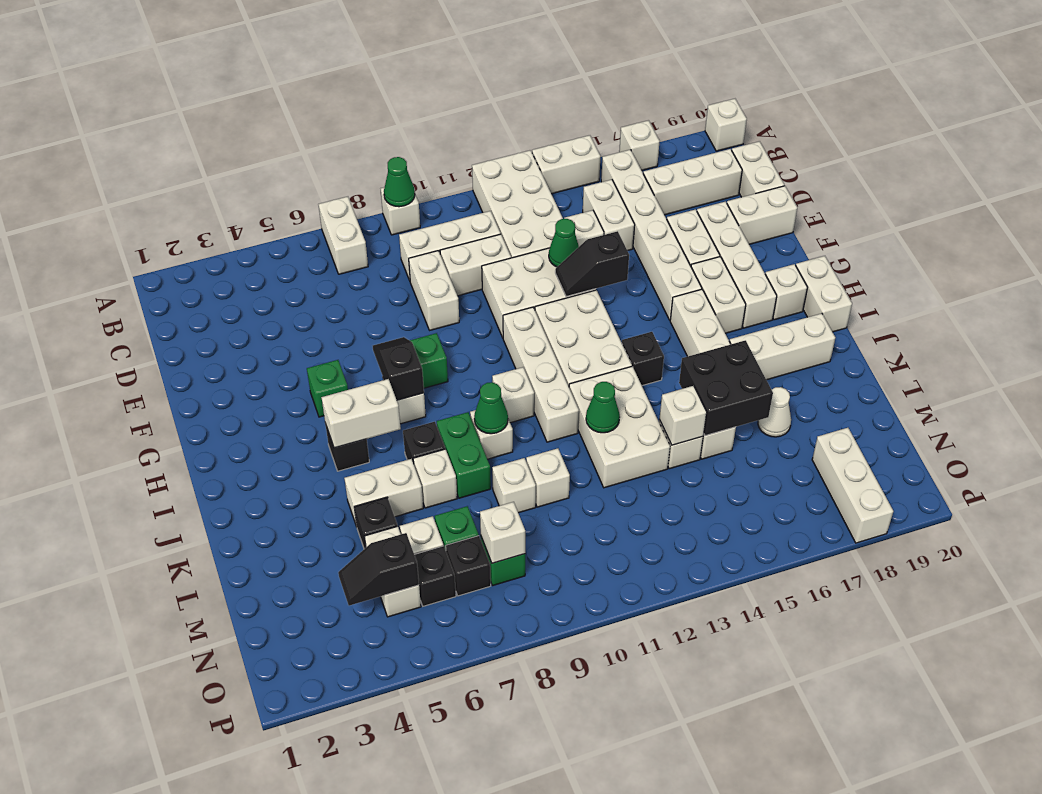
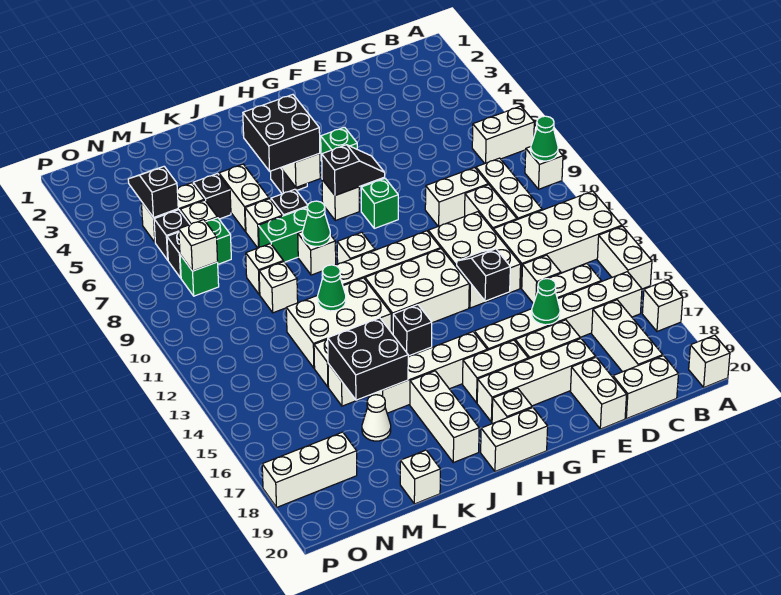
green 1x1 cone [549,219,579,267] -> green 1x1 cone moved to [532,279,560,325]
none -> black 2x2 brick [243,95,320,171]
white 1x1 brick [659,386,707,445] -> white 1x1 brick moved to [400,450,440,504]

